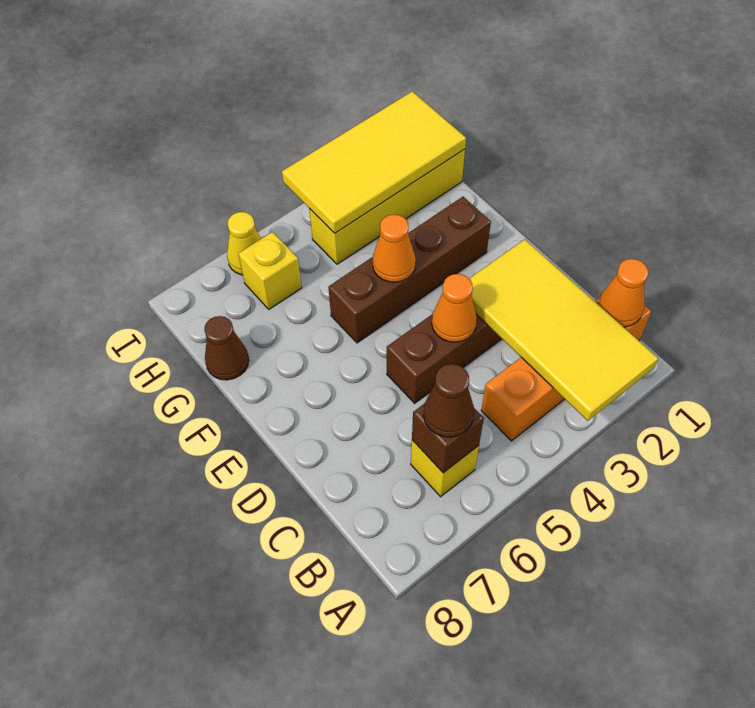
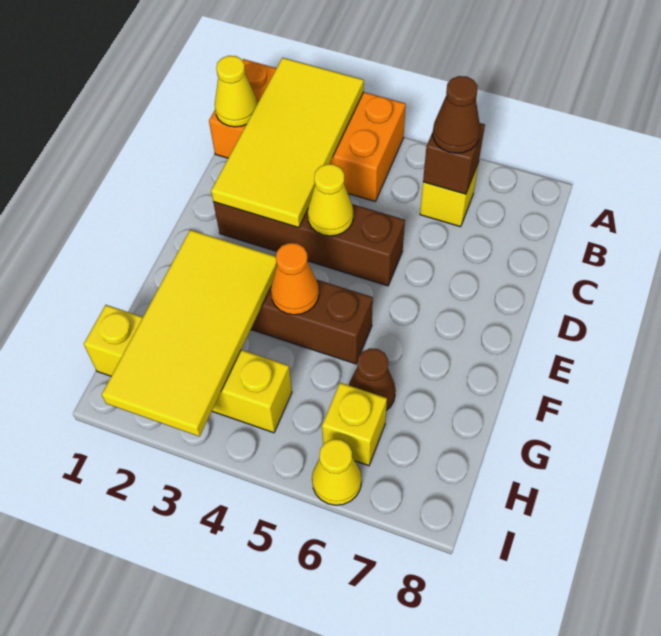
orange 1x4 brick [481,298,651,441] -> orange 2x4 brick [209,59,406,201]
orange 1x1 cone [598,259,648,327] -> yellow 1x1 cone [215,56,257,127]
orange 1x1 cone [432,274,477,342] -> yellow 1x1 cone [308,164,353,236]
brown 1x1 cone [204,316,249,380] -> brown 1x1 cone moved to [349,348,396,411]
yellow 2x4 tile [282,91,466,233] -> yellow 2x4 tile turned to [102,230,277,436]

